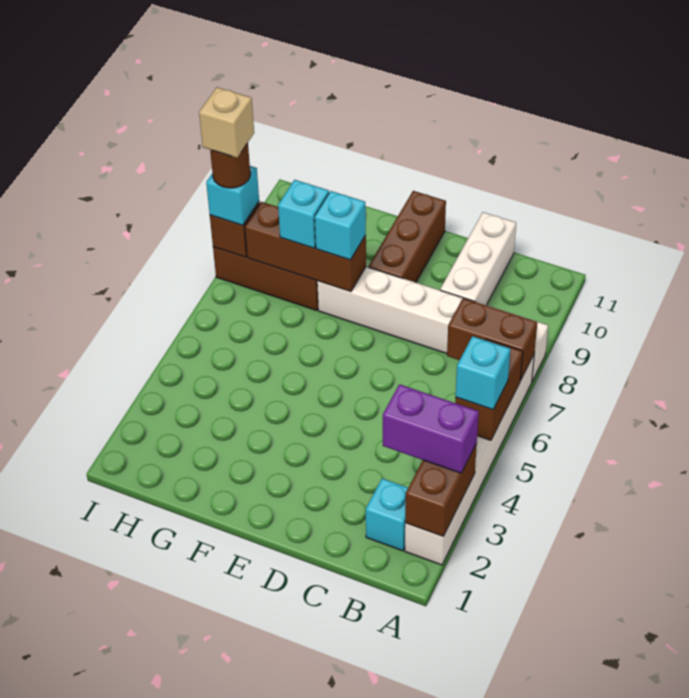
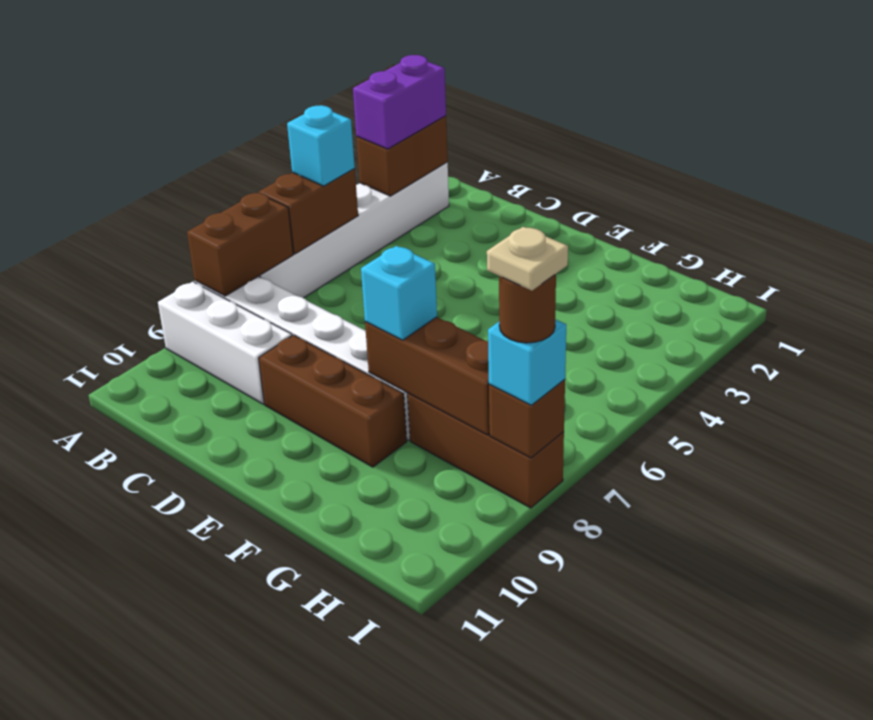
purple 1x2 brick [383,384,479,473] -> purple 1x2 brick turned to [353,55,446,149]
brown 1x2 brick [447,298,537,380] -> brown 1x2 brick turned to [187,193,293,296]
cyan 1x1 brick [366,478,408,551] -> none
white 1x3 brick [440,212,516,305] -> white 1x3 brick turned to [158,282,292,404]
brown 1x3 brick [369,191,446,282] -> brown 1x3 brick turned to [259,335,407,467]
cyan 1x1 brick [278,180,329,248] -> none
tan 1x1 brick [199,87,254,158] -> tan 1x1 plate [487,227,568,291]

